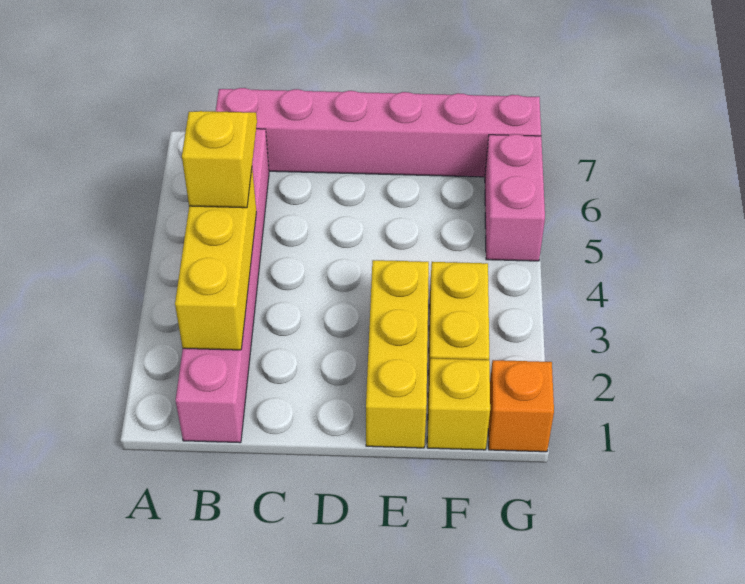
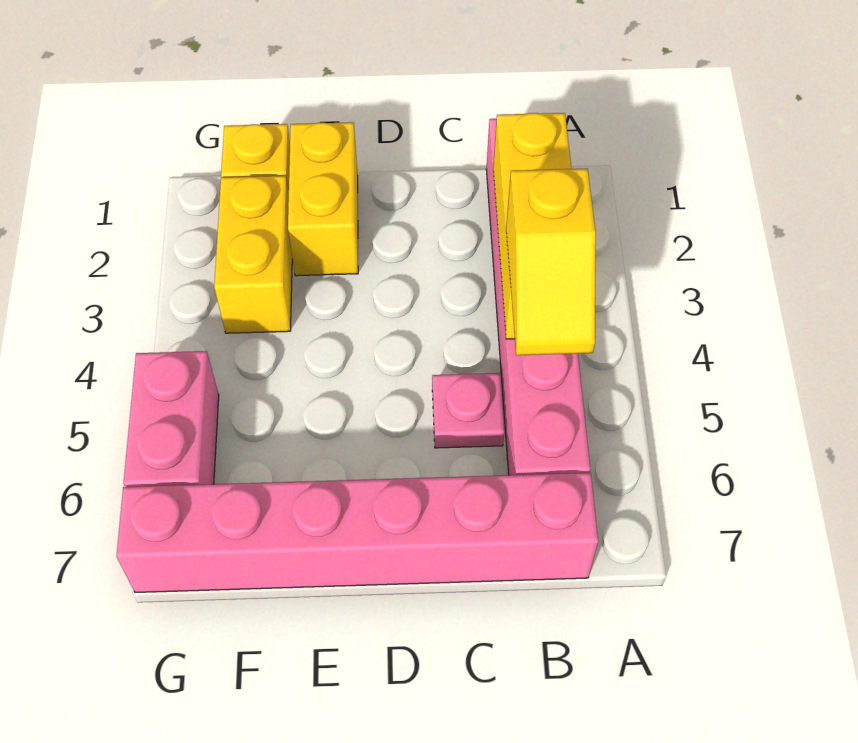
none -> pink 1x1 plate [432,373,504,448]
yellow 1x3 brick [366,260,429,448] -> yellow 1x2 brick [288,122,358,276]
orange 1x1 brick [488,360,554,452] -> none

